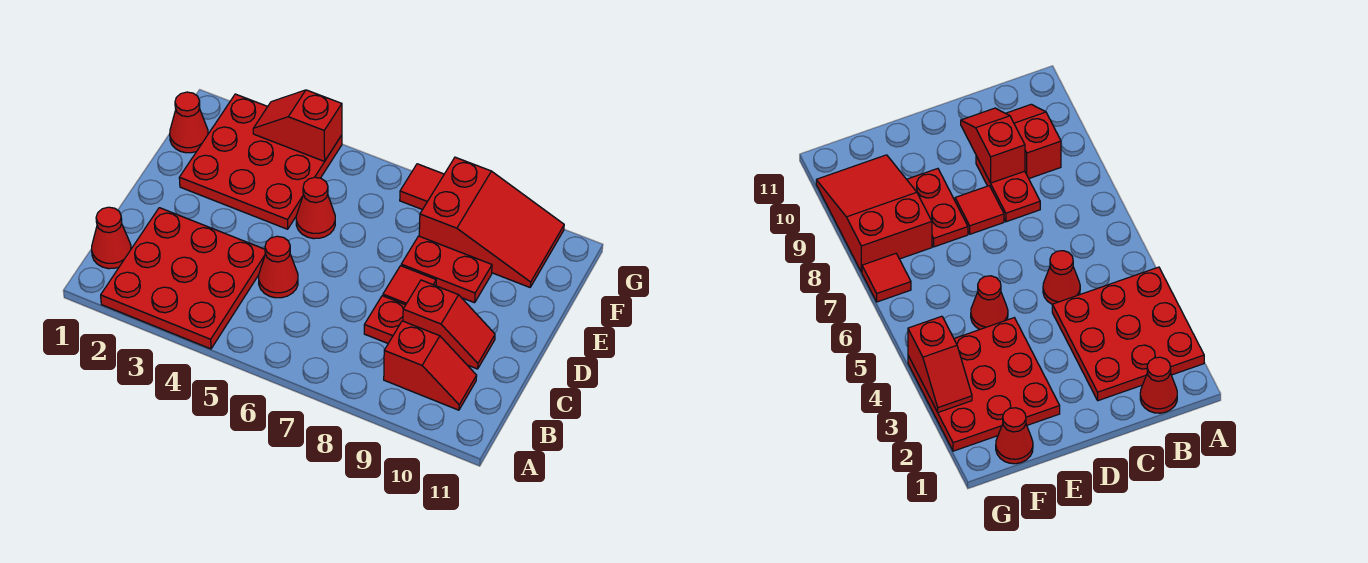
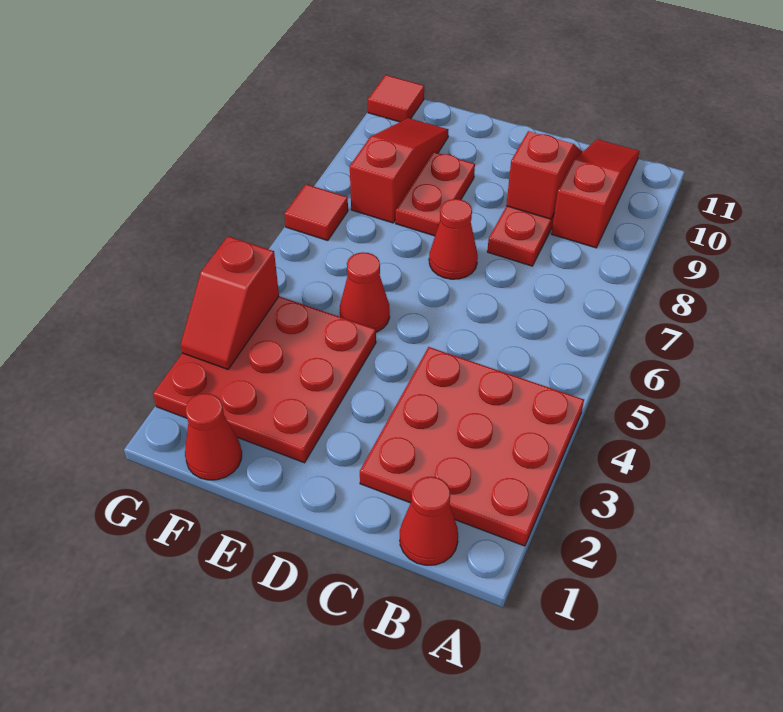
red 1x2 slope [384,321,477,410] -> red 1x3 slope [551,139,640,248]
red 1x1 cone [259,236,298,298] -> red 1x1 cone moved to [429,199,478,279]
red 1x1 tile [383,266,436,305] -> red 1x1 tile moved to [368,75,424,122]
red 2x3 slope [419,157,564,287] -> red 1x3 slope [350,118,448,223]

